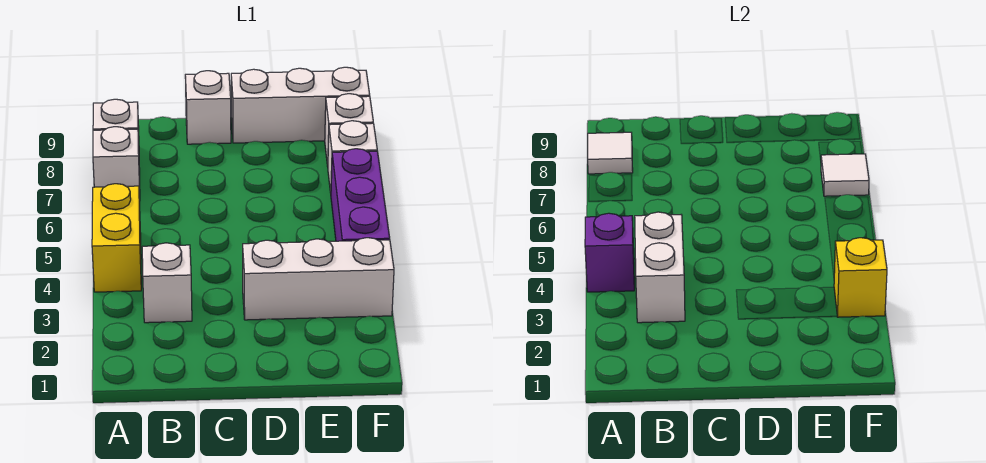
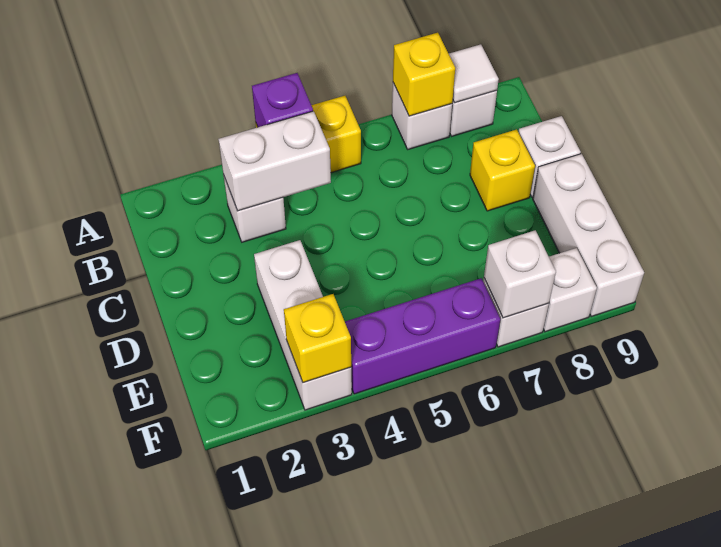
none -> yellow 1x1 brick [393,33,455,116]
none -> yellow 1x1 brick [470,129,535,211]
white 1x1 tile [821,154,869,196] -> white 1x1 brick [484,230,556,318]

